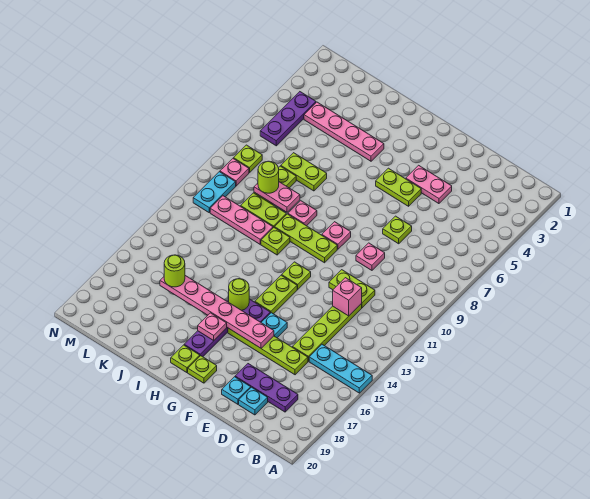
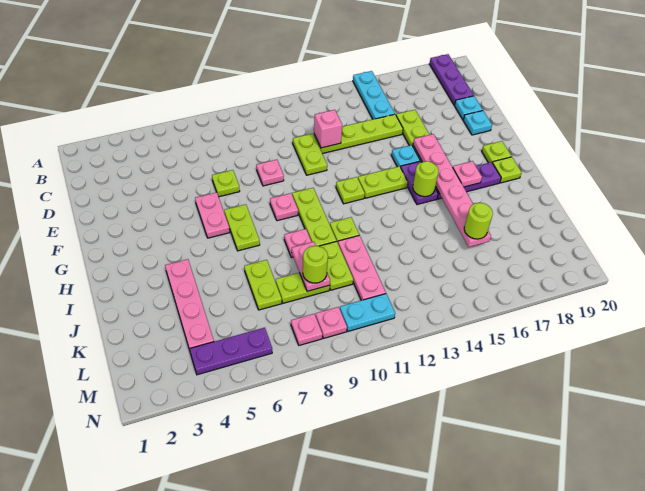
purple 1x3 plate [235,364,298,412] -> purple 1x3 plate moved to [429,54,474,105]
pink 1x2 plate [406,165,452,204] -> pink 1x2 plate moved to [195,192,230,238]
lime 1x2 plate [376,168,421,206] -> lime 1x2 plate moved to [224,204,260,251]
lime 1x1 plate [233,145,262,173] -> pink 1x1 plate [291,314,322,345]

